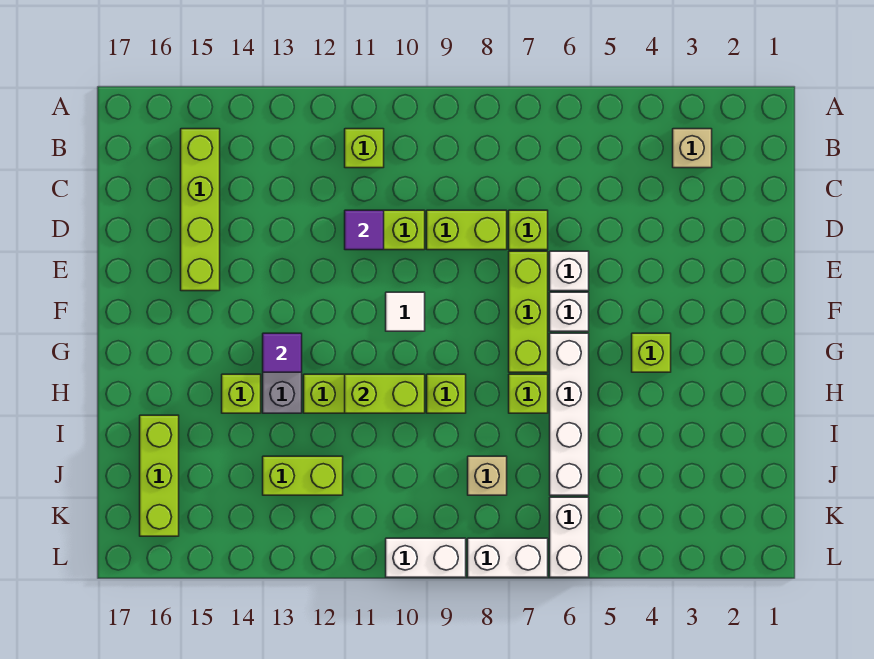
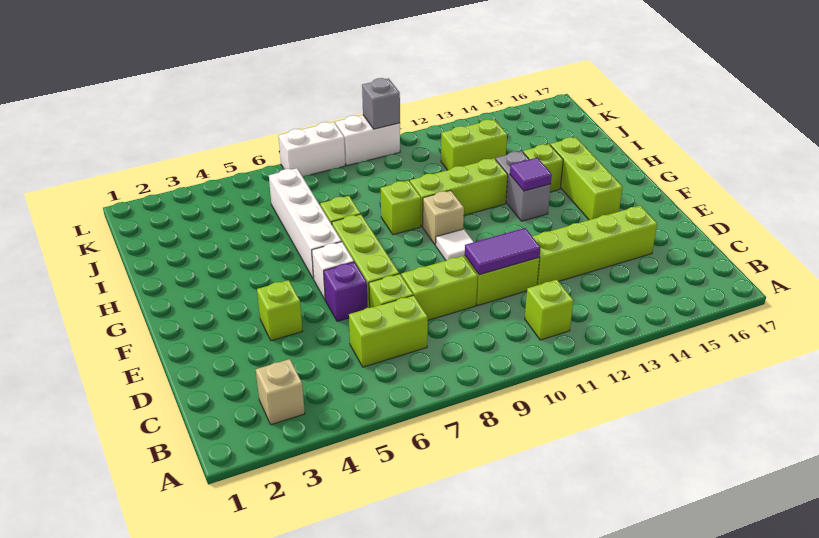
lime 1x4 brick [181,129,220,291] -> lime 1x4 brick turned to [532,206,657,285]
purple 1x1 tile [345,210,384,250] -> purple 1x2 tile [465,228,541,275]
white 1x1 brick [550,251,589,291] -> purple 1x1 brick [324,262,368,321]
lime 1x1 brick [632,333,671,372] -> lime 1x1 brick moved to [257,280,302,341]
lime 1x2 brick [345,374,425,413] -> lime 1x2 brick moved to [349,295,428,367]
lime 1x3 brick [140,415,179,536] -> lime 1x3 brick moved to [550,137,623,220]
tan 1x1 brick [468,456,507,495] -> tan 1x1 brick moved to [423,190,464,245]
white 1x2 brick [550,497,589,577] -> none
none -> grey 1x1 brick [362,78,400,129]

